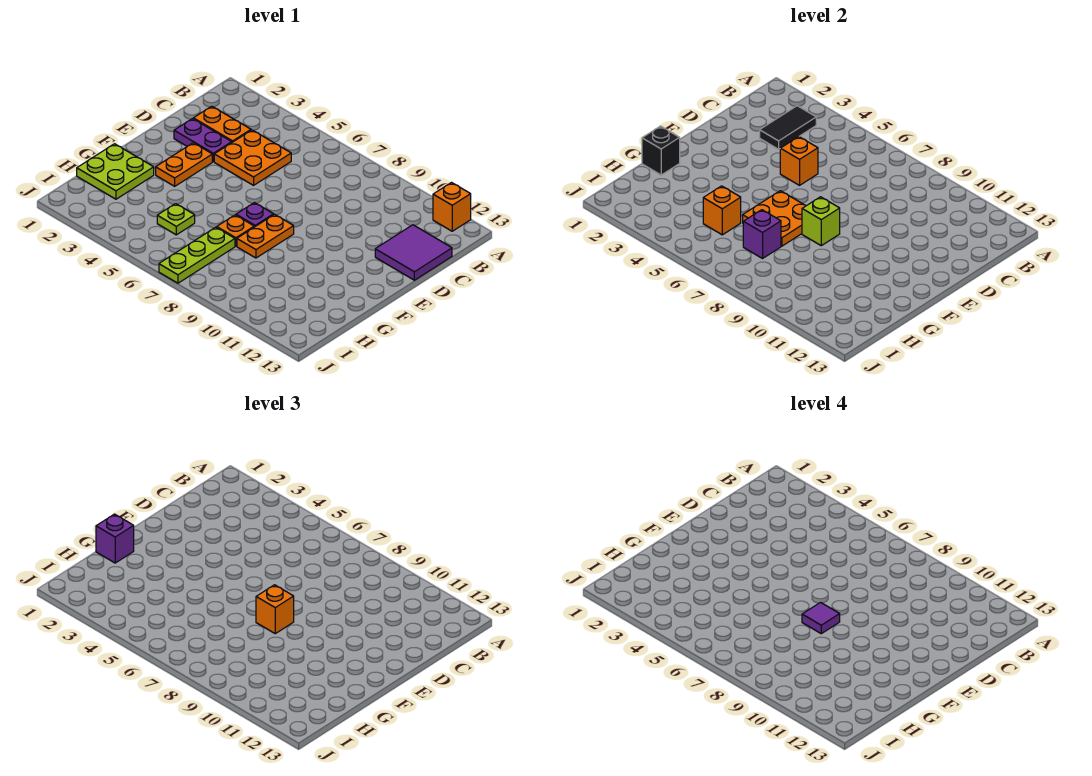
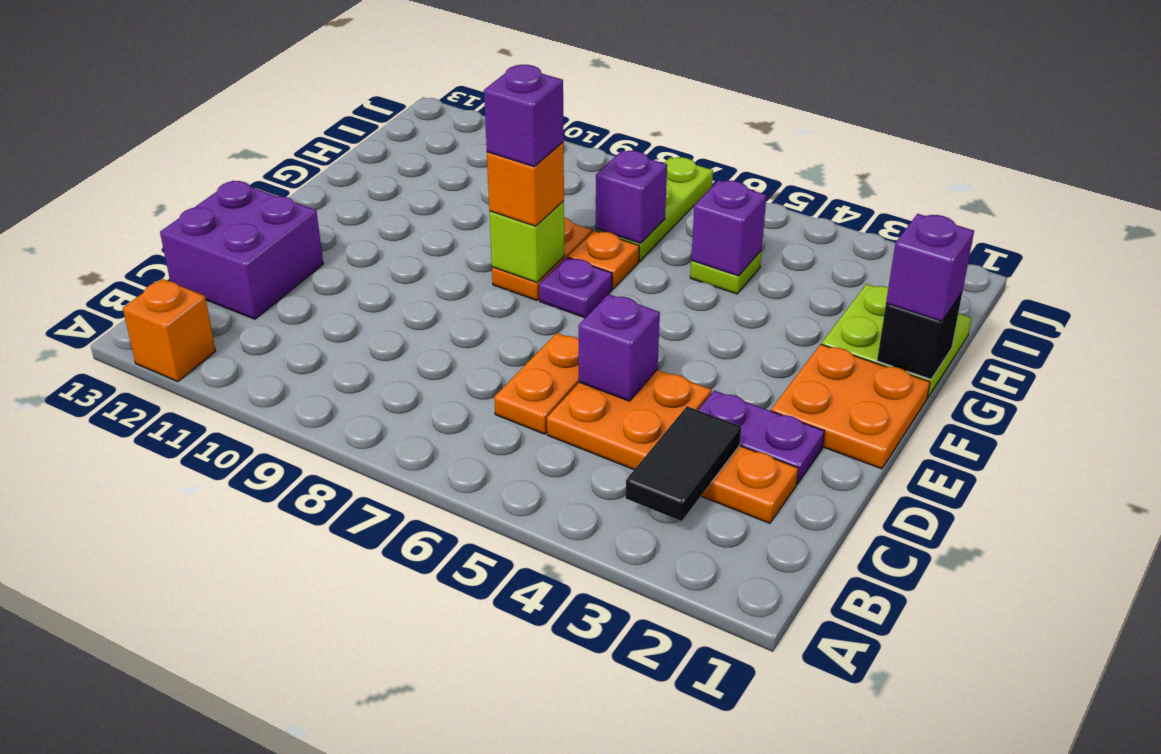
purple 2x2 tile [375,225,452,280] -> purple 2x2 brick [160,181,323,319]
orange 1x1 brick [780,137,818,185] -> purple 1x1 brick [579,294,660,401]
orange 1x2 plate [156,143,212,186] -> orange 1x2 plate moved to [494,333,579,434]
orange 2x2 plate [743,191,806,246] -> orange 2x2 plate moved to [771,344,930,469]
purple 1x1 tile [802,602,840,634] -> purple 1x1 brick [484,65,564,167]
orange 1x1 brick [703,186,741,235] -> purple 1x1 brick [691,180,767,276]

